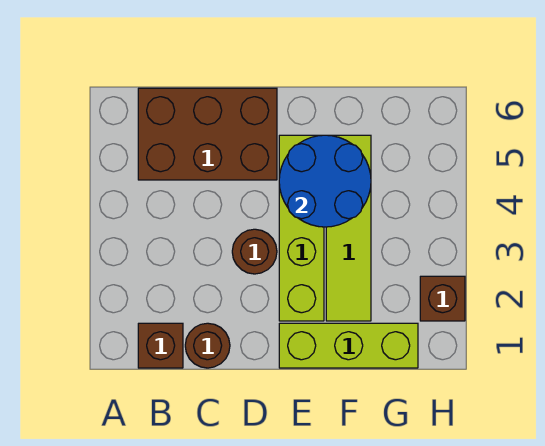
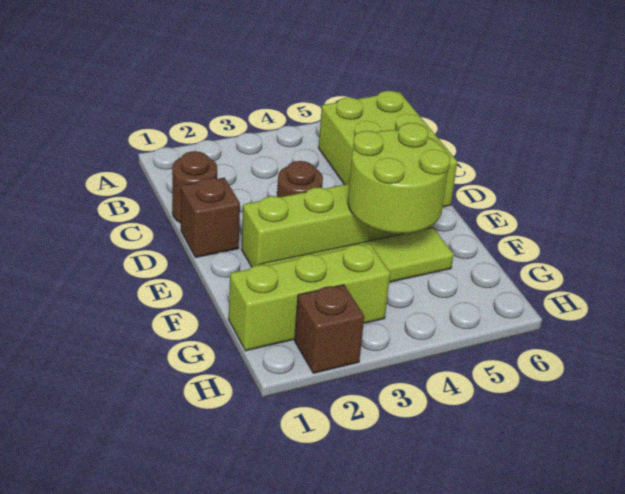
brown 1x1 brick [138,323,183,368] -> brown 1x1 brick moved to [181,178,240,258]
brown 2x3 brick [138,88,277,180] -> lime 2x3 brick [319,91,457,207]
lime 1x3 brick [279,323,418,368] -> lime 1x3 brick turned to [229,244,390,351]
blue 2x2 round brick [279,135,371,227] -> lime 2x2 round brick [348,123,450,234]

